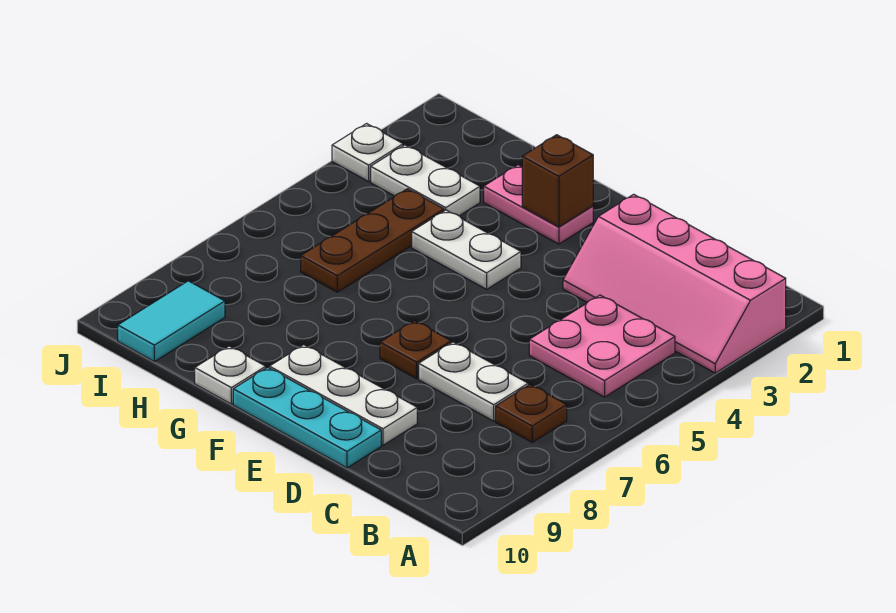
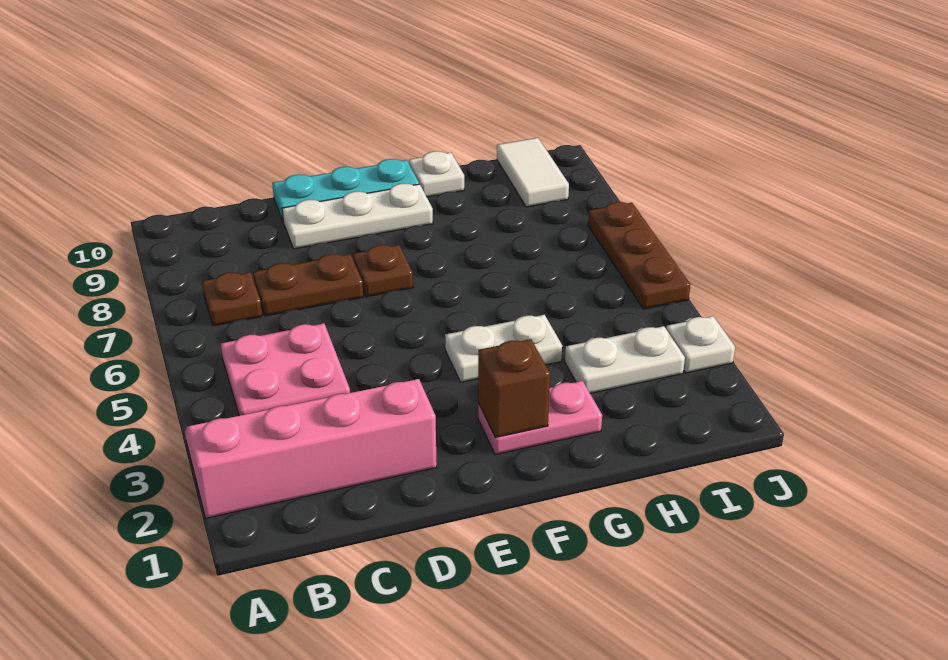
white 1x2 plate [419,342,528,421] -> brown 1x2 plate [253,254,363,316]
brown 1x3 plate [301,189,444,292] -> brown 1x3 plate moved to [588,202,690,309]
cyan 1x2 tile [118,281,225,362] -> white 1x2 tile [497,138,569,207]

